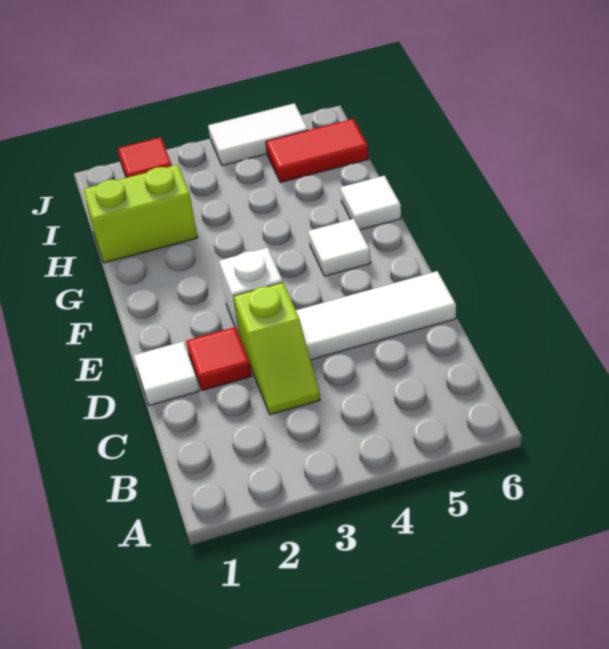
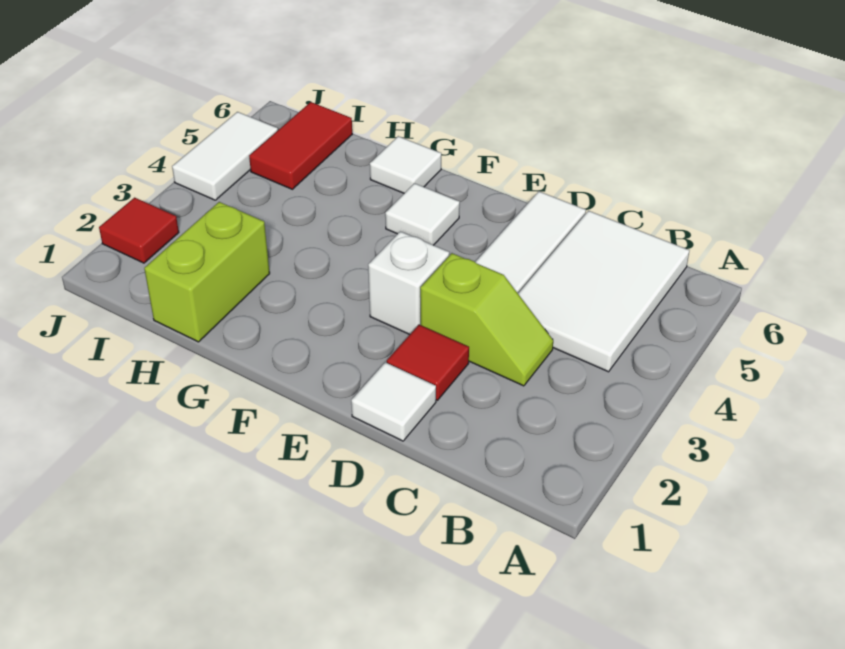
none -> white 2x3 tile [518,211,689,372]

